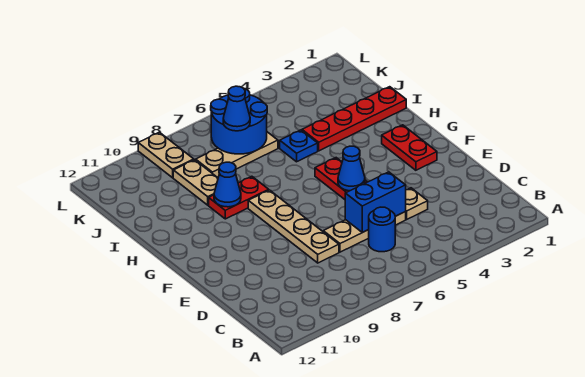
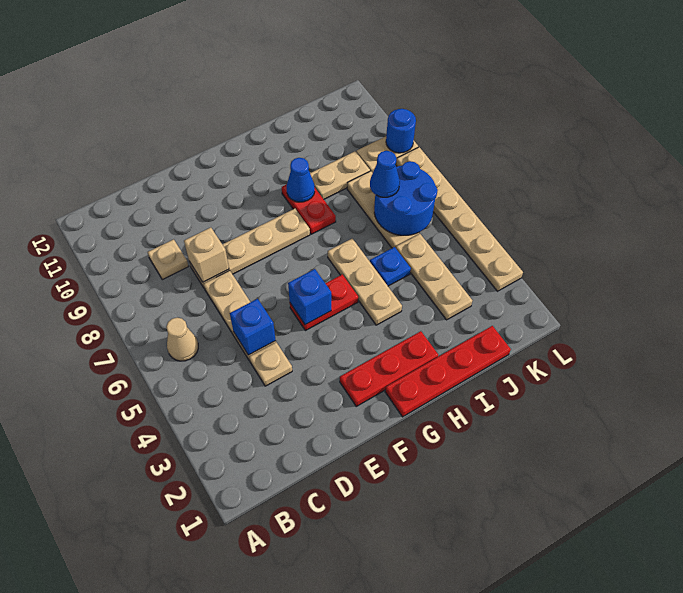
none -> tan 1x1 cone [166,318,198,361]
blue 1x1 round brick [368,207,395,252] -> blue 1x1 round brick moved to [386,109,416,153]
none -> tan 1x1 plate [147,239,189,280]
blue 1x2 brick [345,172,406,232] -> blue 1x1 brick [230,299,276,355]
none -> tan 1x1 brick [184,228,229,282]
red 1x2 plate [382,125,437,170] -> red 1x3 plate [340,331,438,406]
blue 1x1 cone [338,146,365,191] -> blue 1x1 brick [288,269,331,325]
none -> tan 1x3 plate [328,239,402,325]
red 1x4 plate [302,87,406,151] -> red 1x4 plate turned to [385,326,511,417]
none -> tan 1x3 plate [396,234,472,320]
none -> tan 1x6 plate [396,147,523,291]

